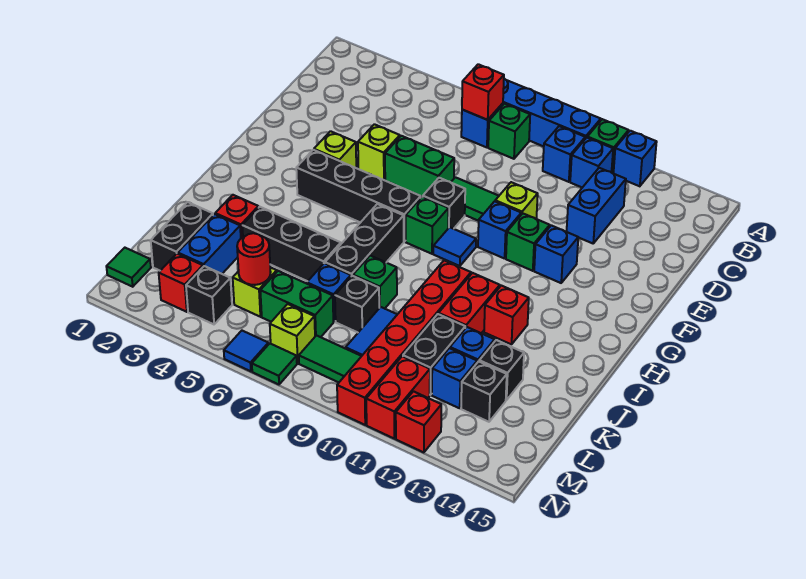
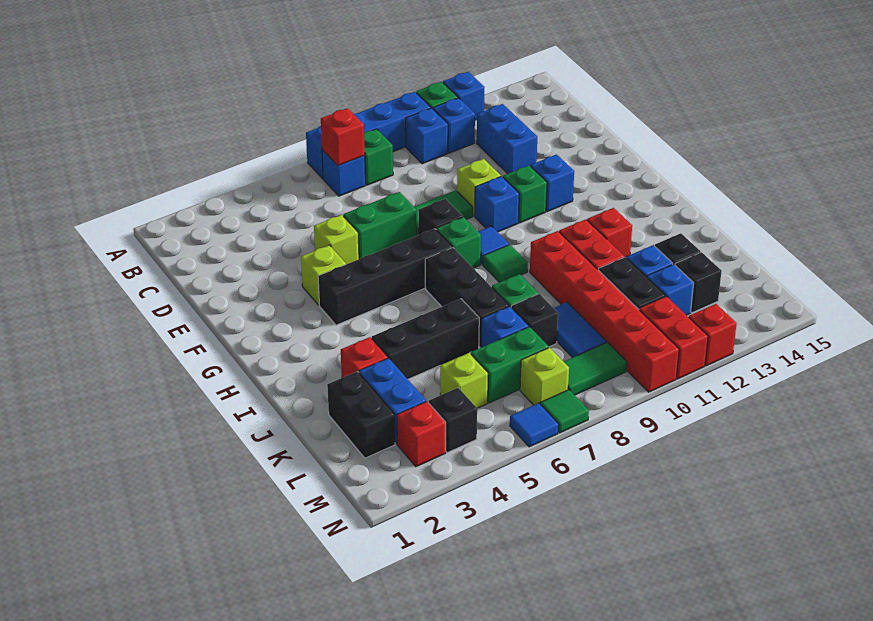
red 1x1 round brick [237,233,271,285] -> none
green 1x1 tile [106,248,151,287] -> green 1x1 tile moved to [483,245,528,282]

